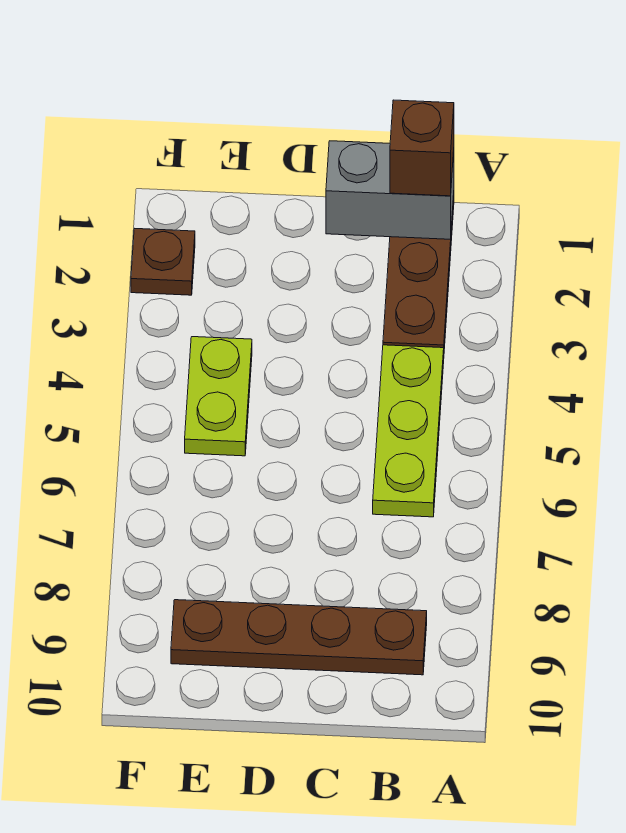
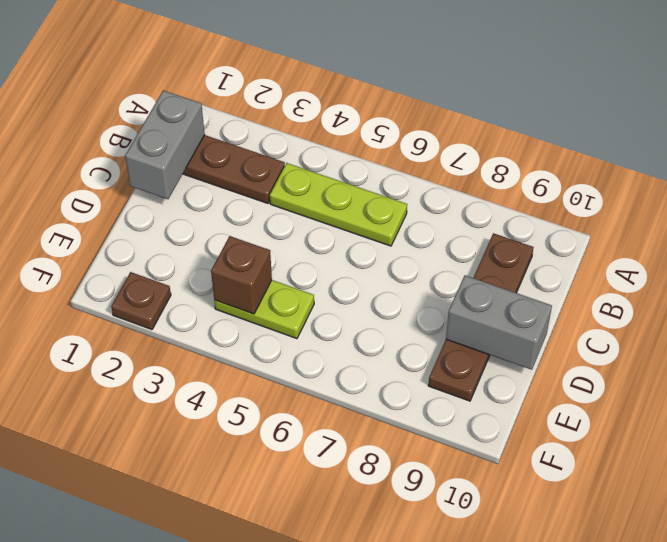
brown 1x1 brick [390,100,454,196] -> brown 1x1 brick moved to [211,236,272,314]
none -> grey 1x2 brick [446,275,552,370]

